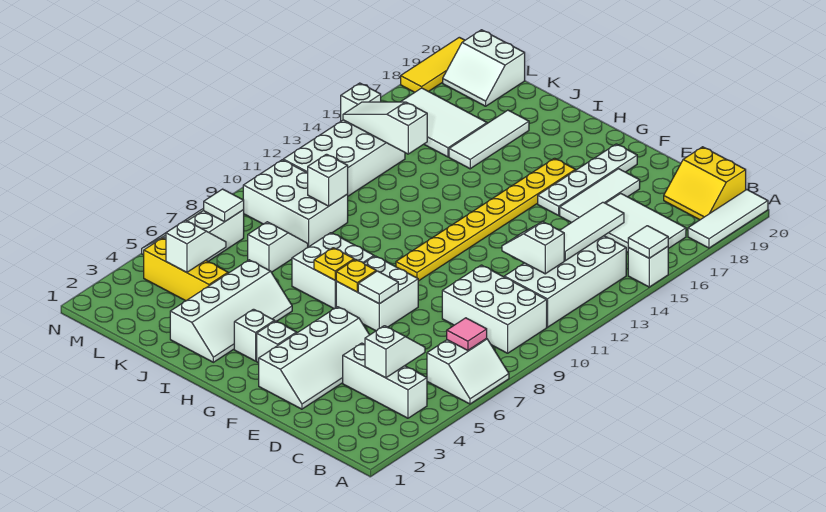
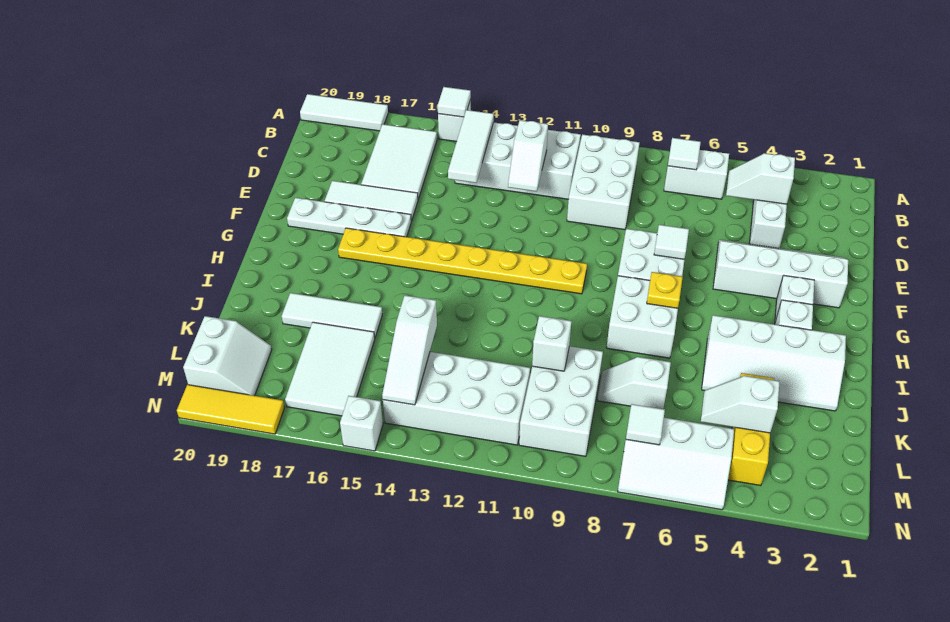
pink 1x1 tile [447,318,487,350] -> white 1x1 tile [668,138,701,170]
yellow 2x2 slope [664,147,746,220] -> none
white 1x3 tile [560,202,624,261] -> white 1x3 tile turned to [448,110,494,183]
yellow 1x1 plate [336,259,376,292] -> none
white 2x4 slope [170,260,292,362] -> white 2x4 slope turned to [702,315,846,411]

